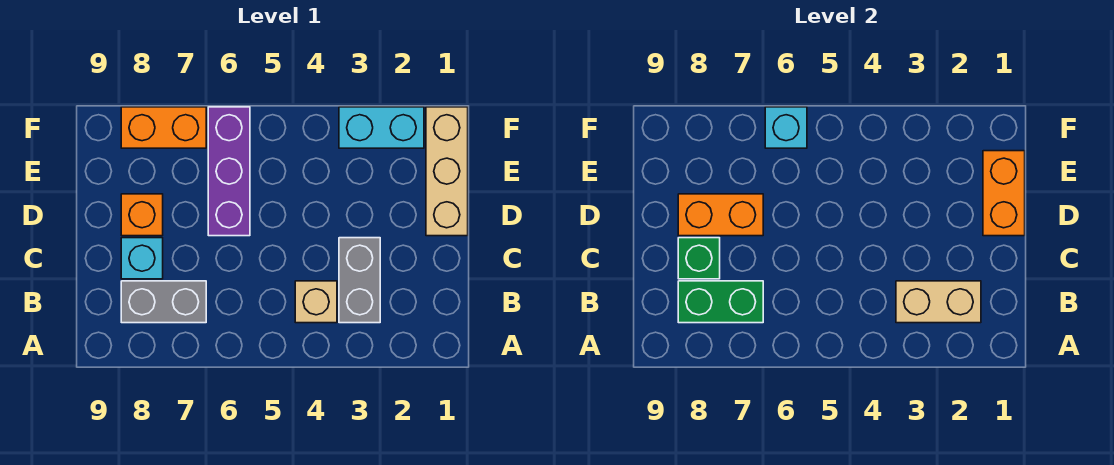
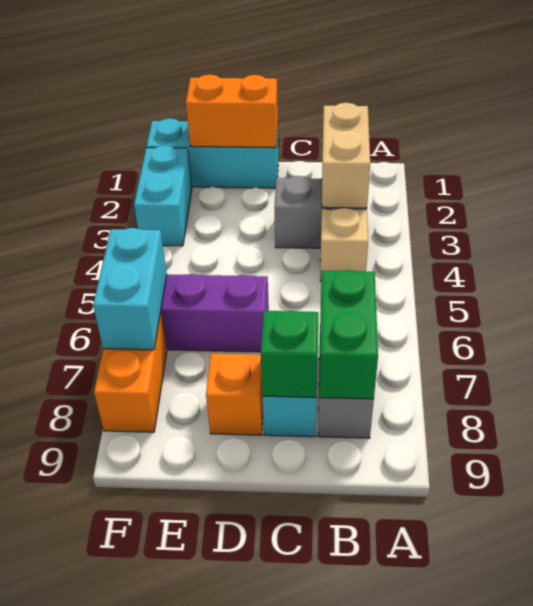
tan 1x3 brick [426,107,468,236] -> cyan 1x3 brick [146,118,278,188]
orange 1x2 brick [678,194,763,236] -> none
cyan 1x1 brick [765,107,807,148] -> cyan 1x2 brick [93,228,167,350]

